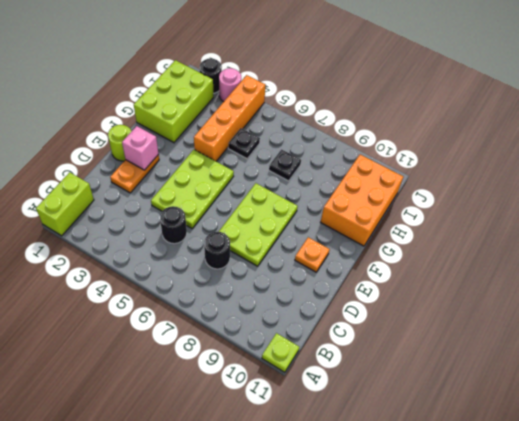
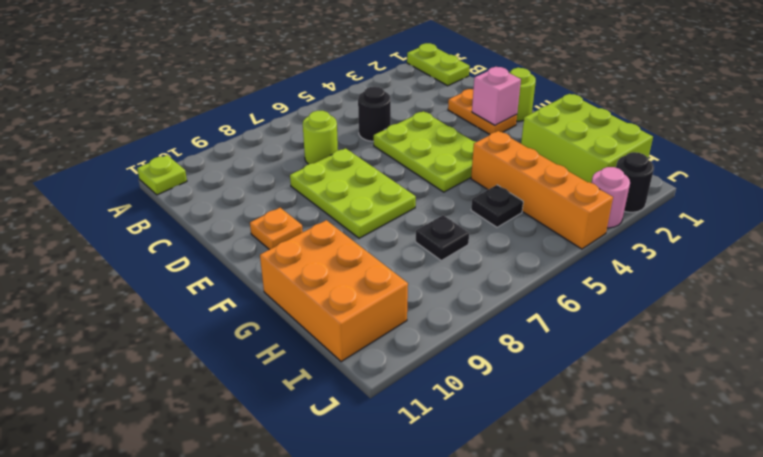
lime 1x2 brick [36,172,94,236] -> lime 1x2 plate [407,43,470,86]
black 1x1 round brick [204,232,230,269] -> lime 1x1 round brick [303,111,338,164]

